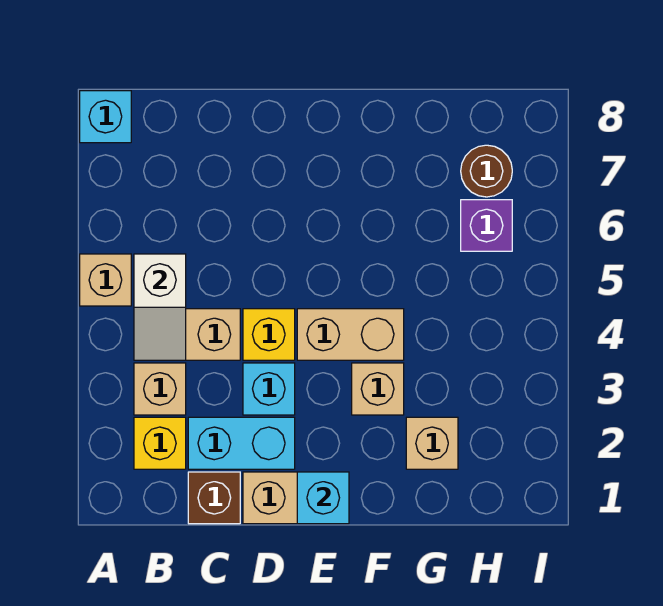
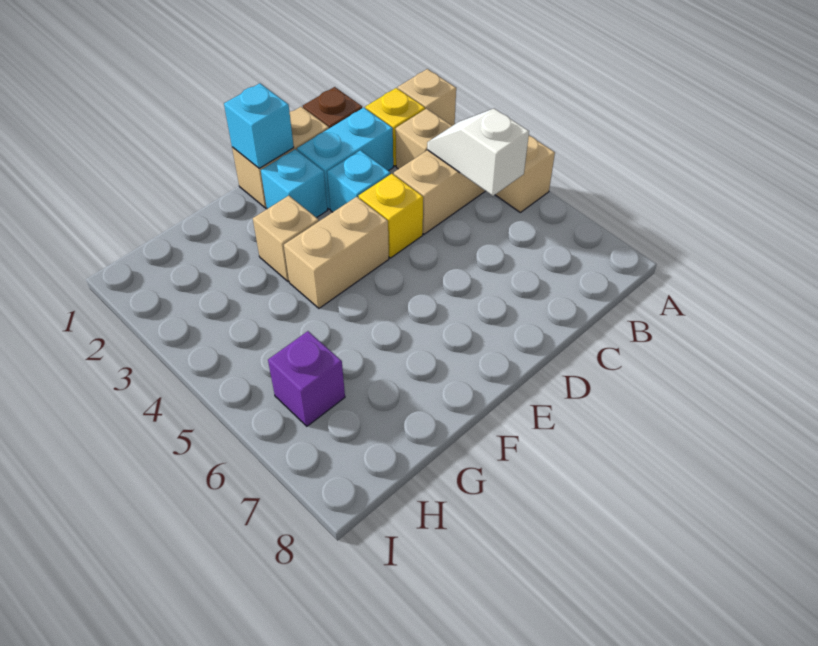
cyan 1x1 brick [80,91,131,143] -> cyan 1x1 brick moved to [261,149,327,218]
tan 1x1 brick [406,417,458,469] -> tan 1x1 brick moved to [398,69,456,126]
brown 1x1 round brick [461,145,512,197] -> none

